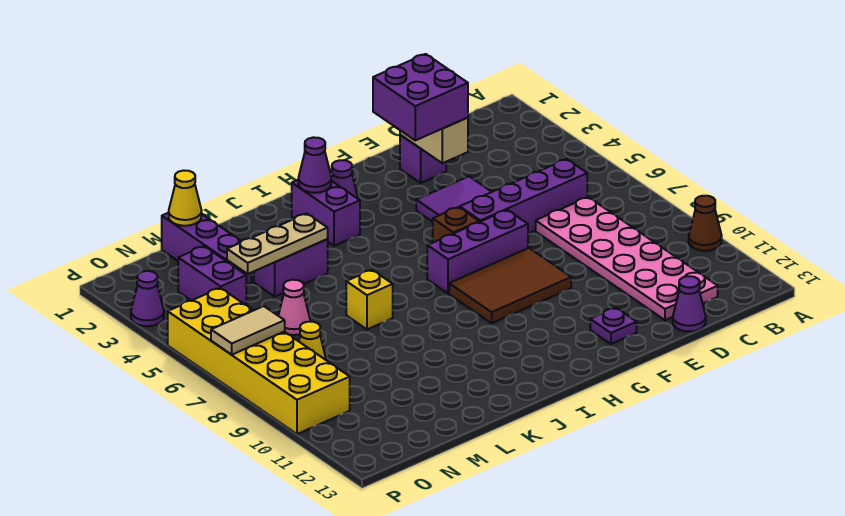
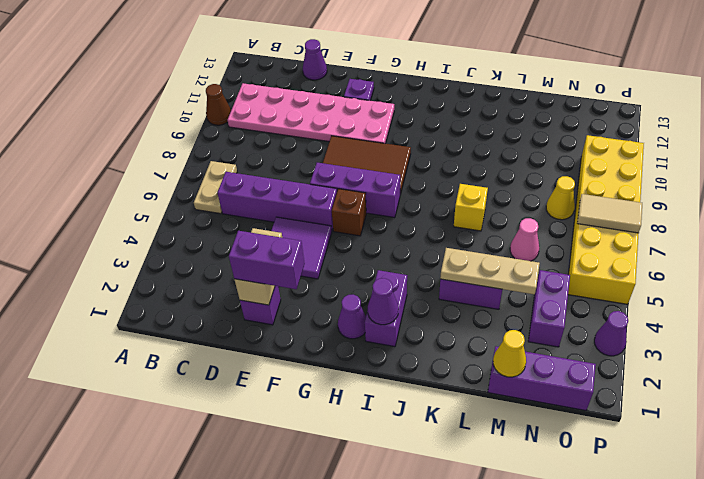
none -> tan 1x2 plate [194,161,237,214]
pink 2x6 plate [536,197,718,320] -> pink 2x6 plate turned to [228,83,394,144]
purple 2x2 brick [373,54,468,140] -> purple 1x2 brick [229,231,305,289]
purple 1x3 brick [162,213,252,285] -> purple 1x3 brick turned to [488,346,596,411]

